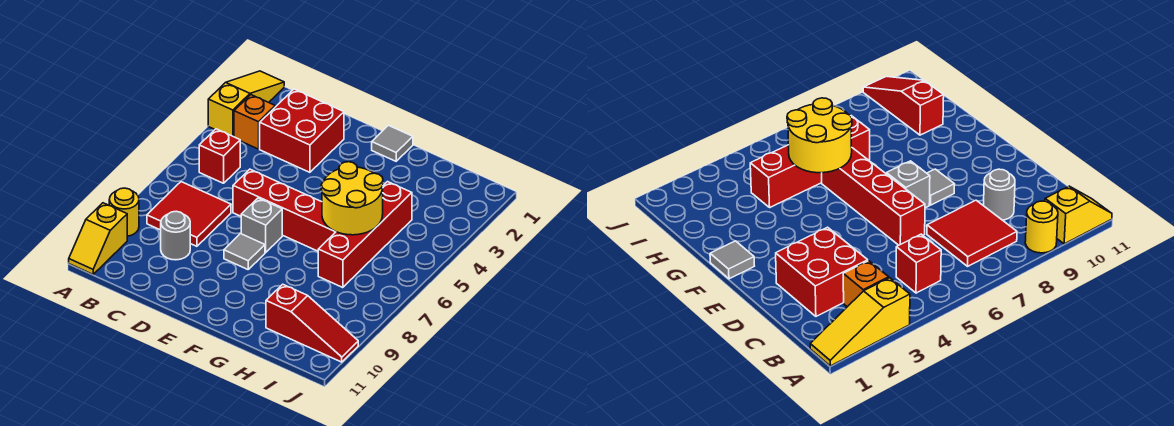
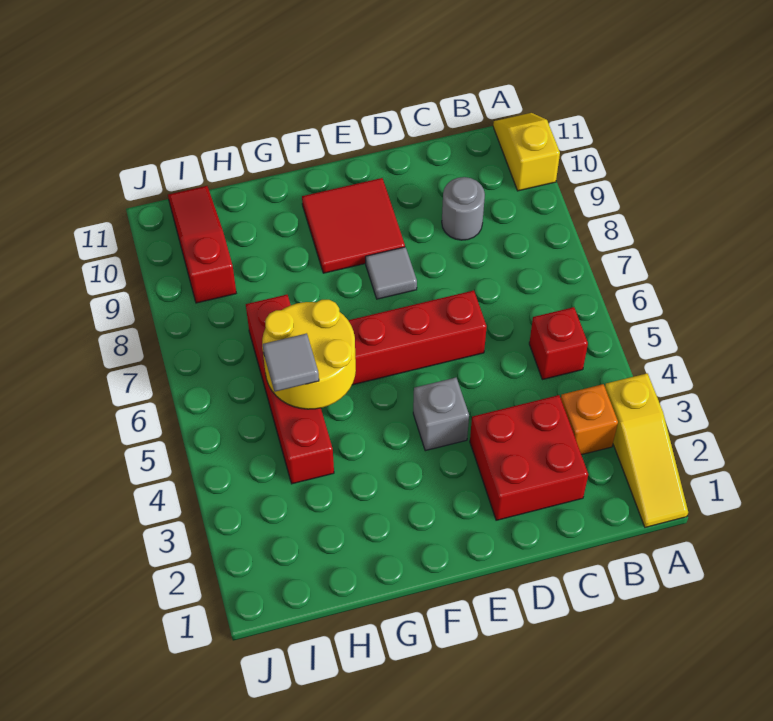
yellow 1x1 round brick [109,188,139,236] -> none
red 2x2 tile [147,182,231,246] -> red 2x2 tile moved to [302,178,405,273]
grey 1x1 brick [241,198,282,252] -> grey 1x1 brick moved to [413,378,469,451]
grey 1x1 tile [372,125,413,161] -> grey 1x1 tile moved to [263,333,319,392]
red 1x3 slope [266,284,358,362] -> red 1x3 slope turned to [168,186,236,303]

